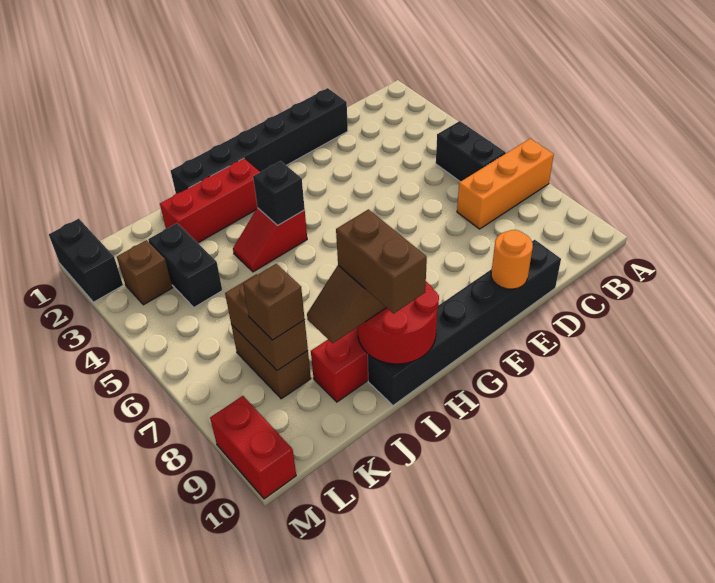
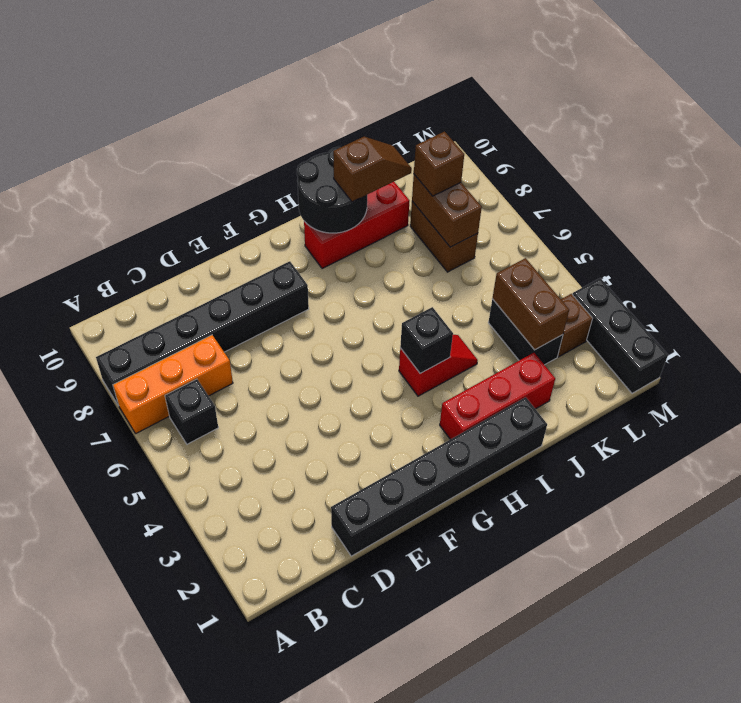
black 1x2 brick [436,121,506,182] -> black 1x1 brick [165,379,218,444]
black 1x6 brick [368,240,561,405] -> black 1x6 brick moved to [96,261,309,406]
orange 1x1 round brick [491,230,533,289] -> none
red 2x2 round brick [358,282,439,364] -> black 2x2 round brick [297,147,367,233]
brown 1x2 brick [336,209,427,313] -> brown 1x2 brick moved to [492,258,569,350]
black 1x2 brick [49,219,123,302] -> black 1x3 brick [572,278,668,393]
red 1x2 brick [210,396,296,499] -> none

